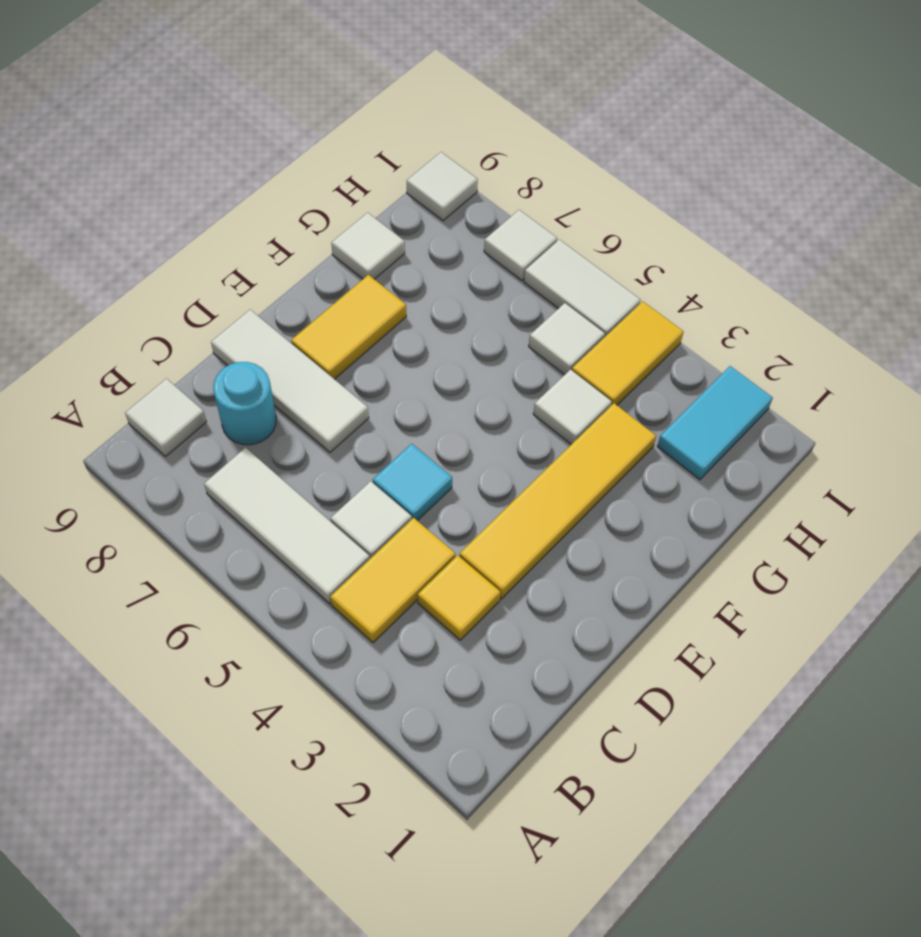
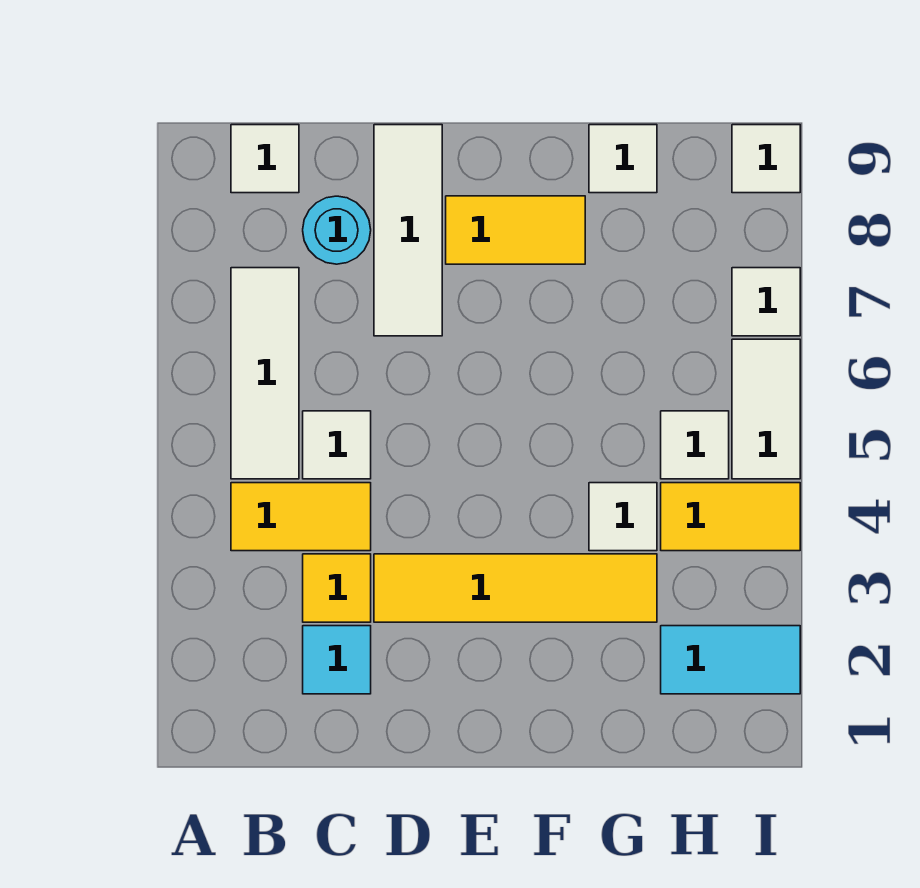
cyan 1x1 tile [373,444,452,521] -> cyan 1x1 tile moved to [303,626,371,694]

